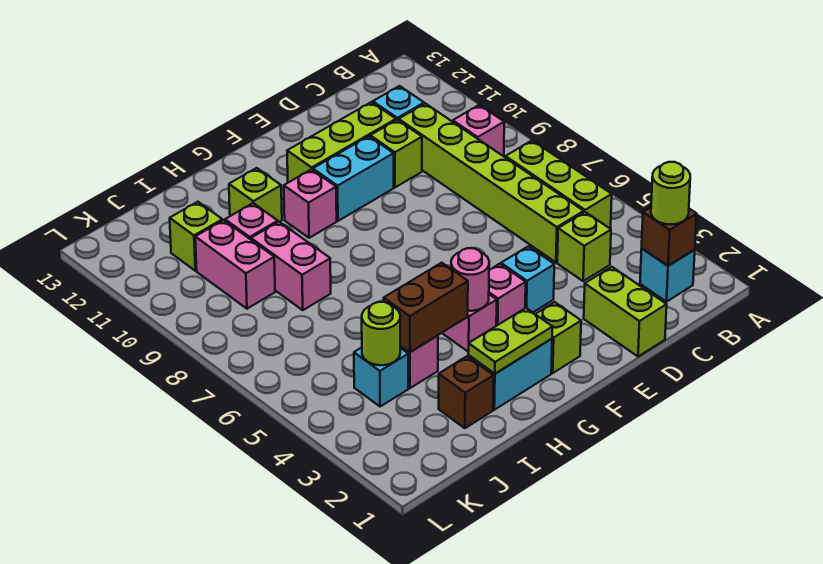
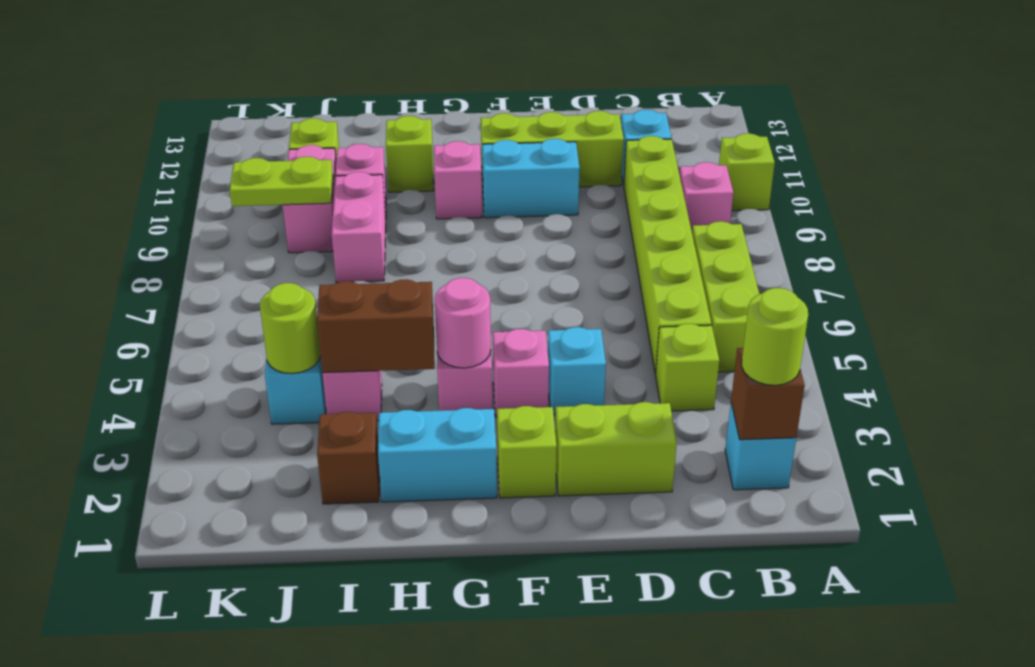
lime 1x2 brick [584,267,667,357] -> lime 1x2 brick turned to [555,402,677,496]
lime 1x1 brick [370,120,422,187] -> lime 1x1 brick moved to [719,133,775,211]
lime 1x2 plate [468,308,553,374] -> lime 1x2 plate moved to [230,157,333,206]

